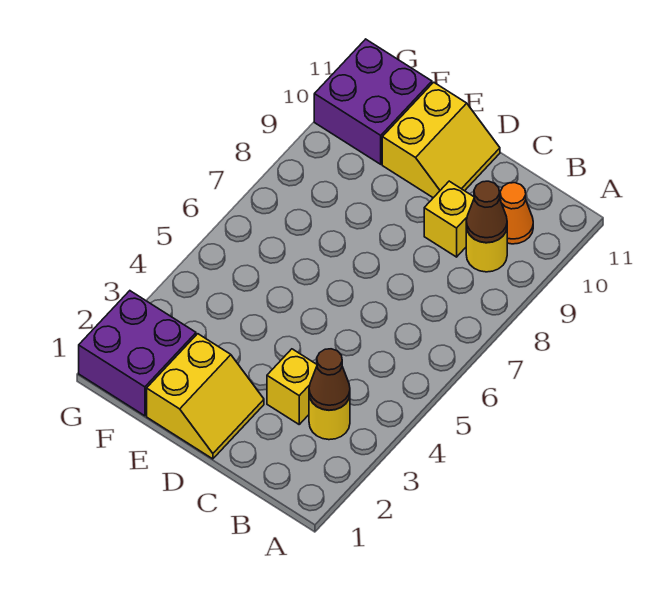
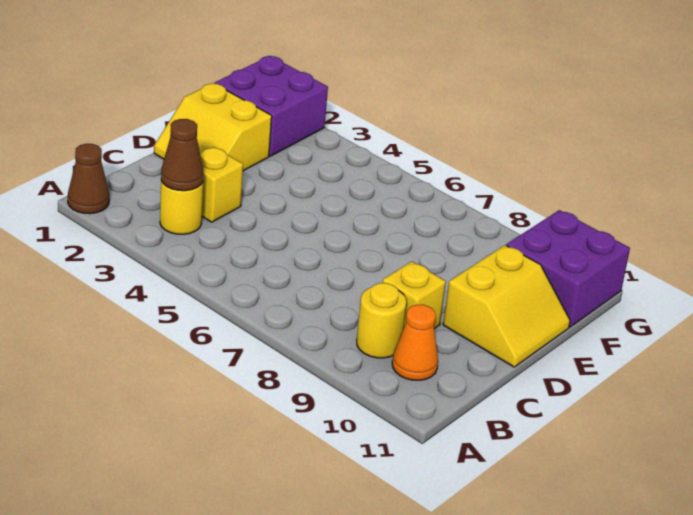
brown 1x1 cone [466,181,507,243] -> brown 1x1 cone moved to [68,144,109,214]
yellow 2x2 slope [382,82,500,198] -> yellow 2x2 slope turned to [443,245,570,367]

